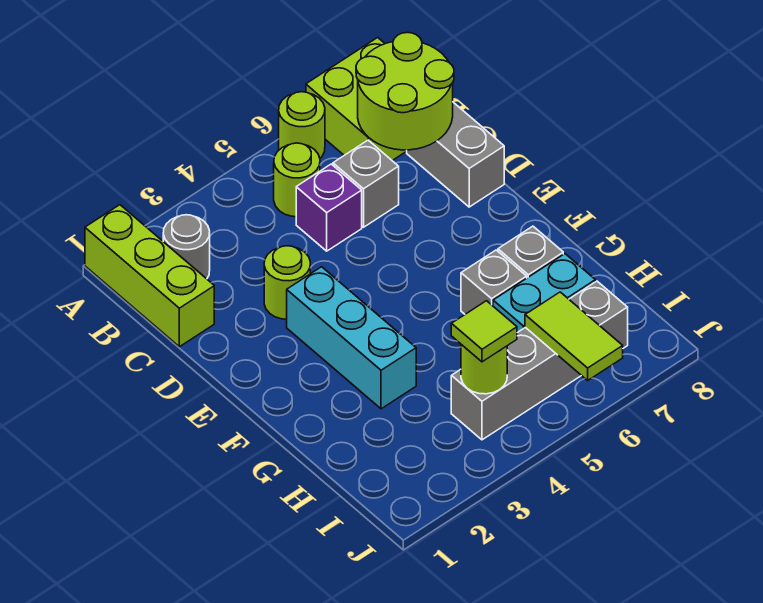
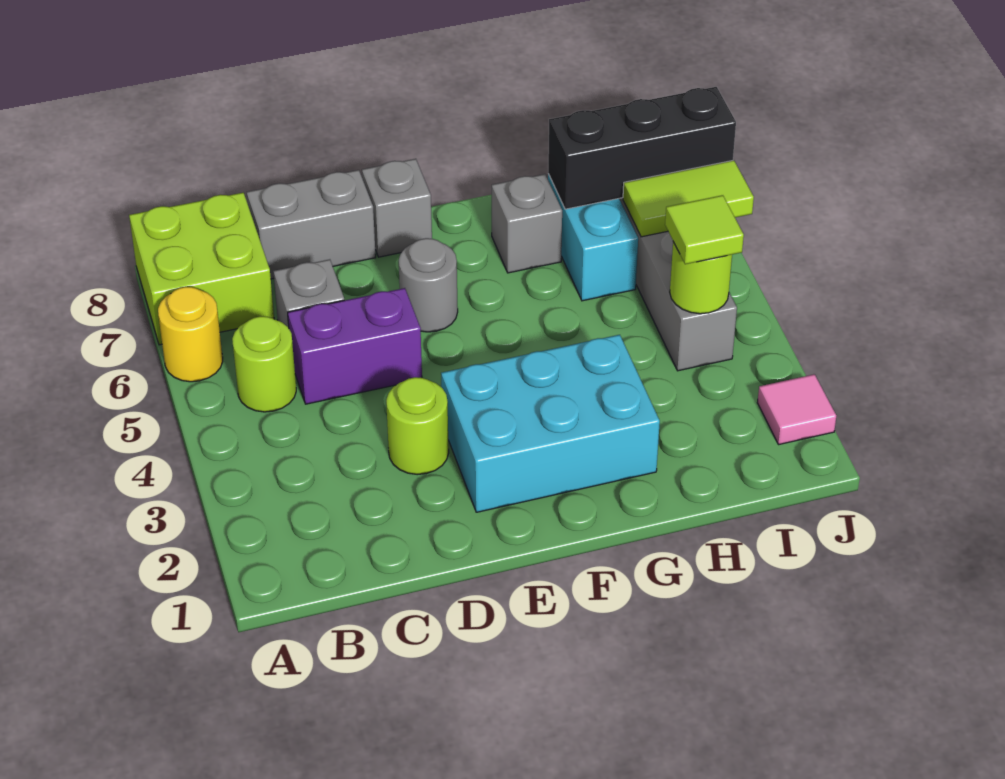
lime 1x3 brick [85,205,214,347] -> none
lime 1x1 round brick [279,92,325,158] -> yellow 1x1 round brick [158,287,223,382]
grey 1x1 round brick [163,215,210,279] -> grey 1x1 round brick moved to [399,238,458,332]
lime 2x2 round brick [356,32,454,150] -> none
purple 1x1 brick [296,164,362,251] -> purple 1x2 brick [288,288,422,404]
cyan 1x3 brick [287,267,416,409] -> cyan 2x3 brick [441,335,660,512]
grey 1x1 brick [461,250,527,314] -> grey 1x1 brick moved to [362,159,432,257]
none -> black 1x3 brick [548,87,736,209]
none -> pink 1x1 tile [757,374,836,445]

